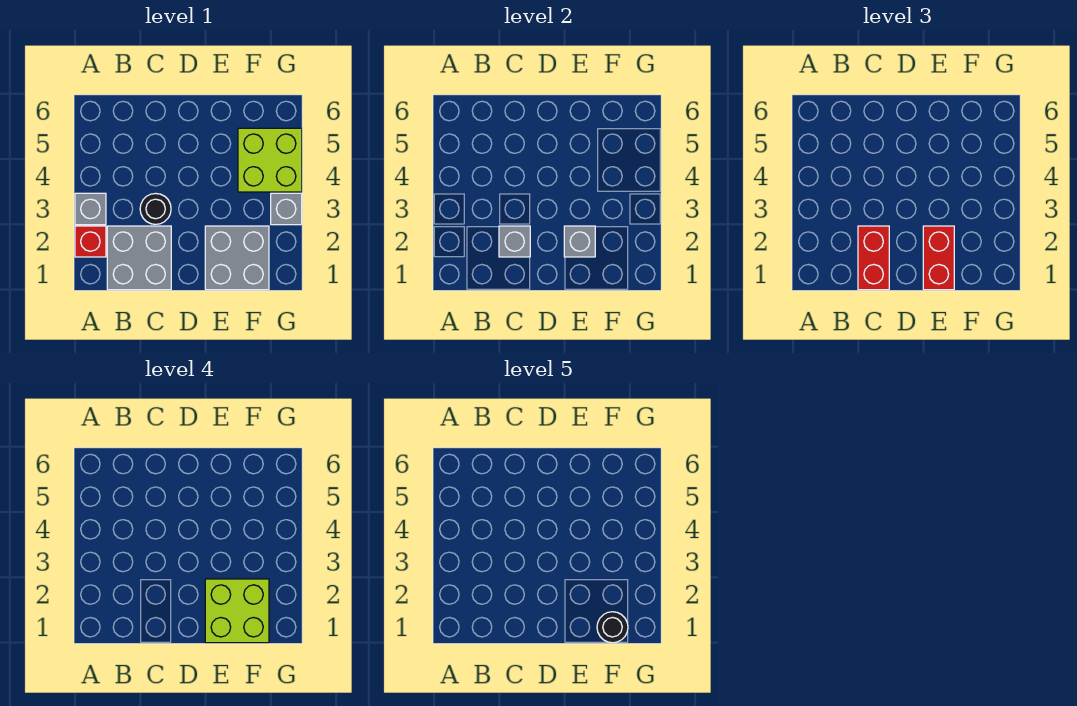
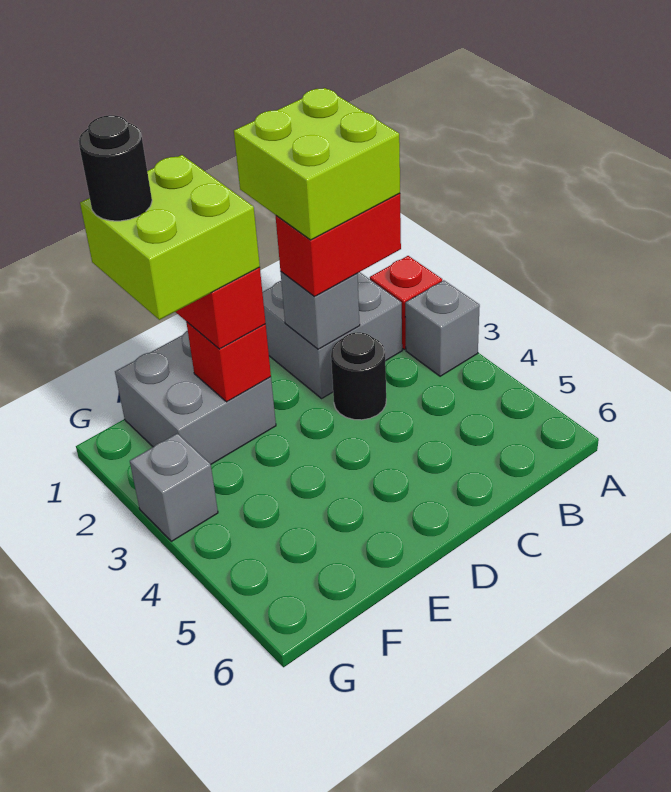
red 1x2 brick [858,226,889,290] -> red 1x2 brick turned to [276,193,401,296]
grey 1x1 brick [564,226,595,257] -> red 1x1 brick [186,322,271,402]
lime 2x2 brick [238,128,302,192] -> lime 2x2 brick moved to [234,88,400,240]

